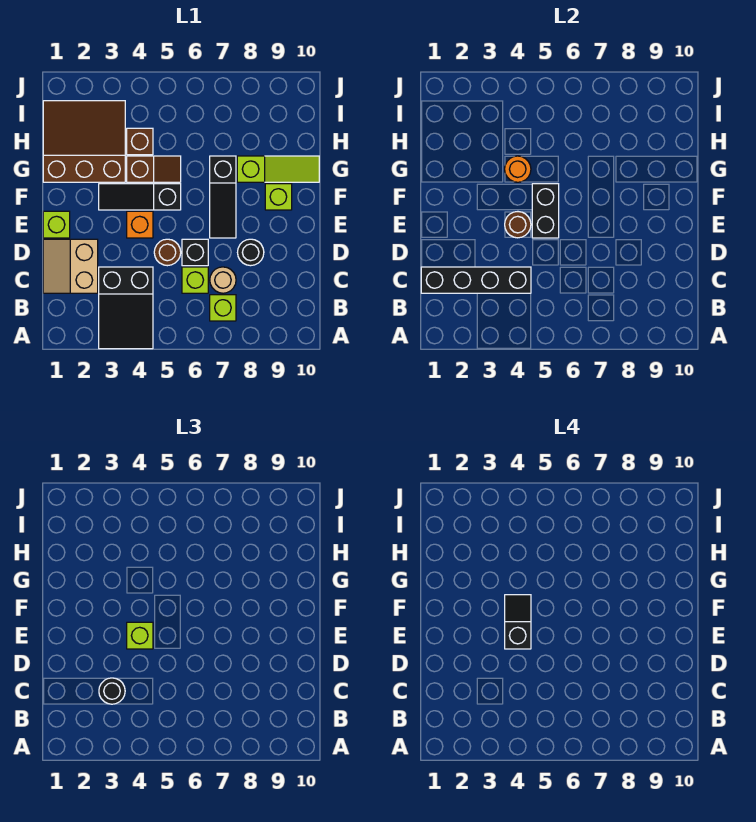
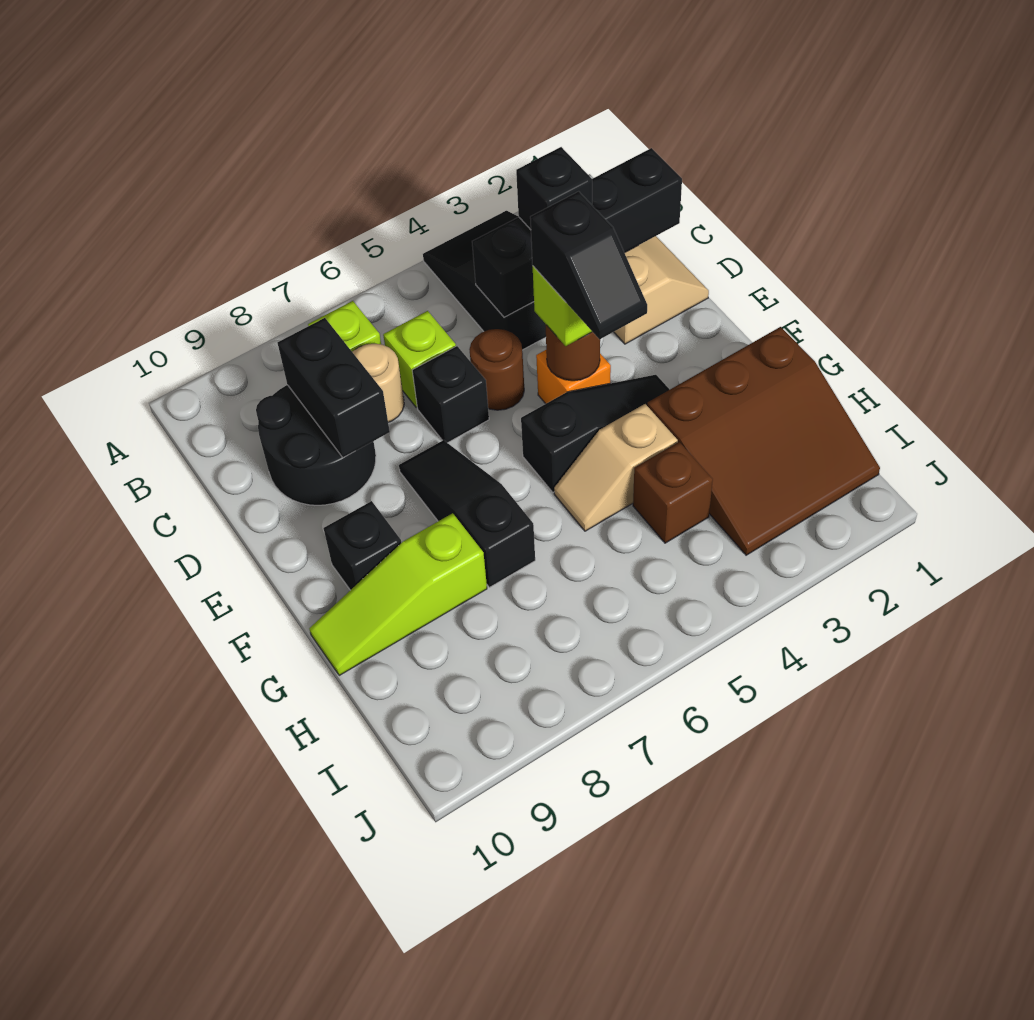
black 1x1 round brick [99,678,125,704] -> black 1x1 brick [516,147,592,230]
black 1x1 round brick [238,239,264,266] -> black 2x2 round brick [256,385,376,505]
lime 1x1 brick [43,211,70,238] -> none
black 1x2 brick [532,184,559,238] -> black 1x2 brick moved to [277,318,390,458]
lime 1x1 brick [265,184,292,210] -> black 1x1 brick [324,501,401,590]
brown 1x2 slope [127,156,181,182] -> tan 1x2 slope [554,404,678,531]
orange 1x1 round brick [505,156,531,182] -> none

